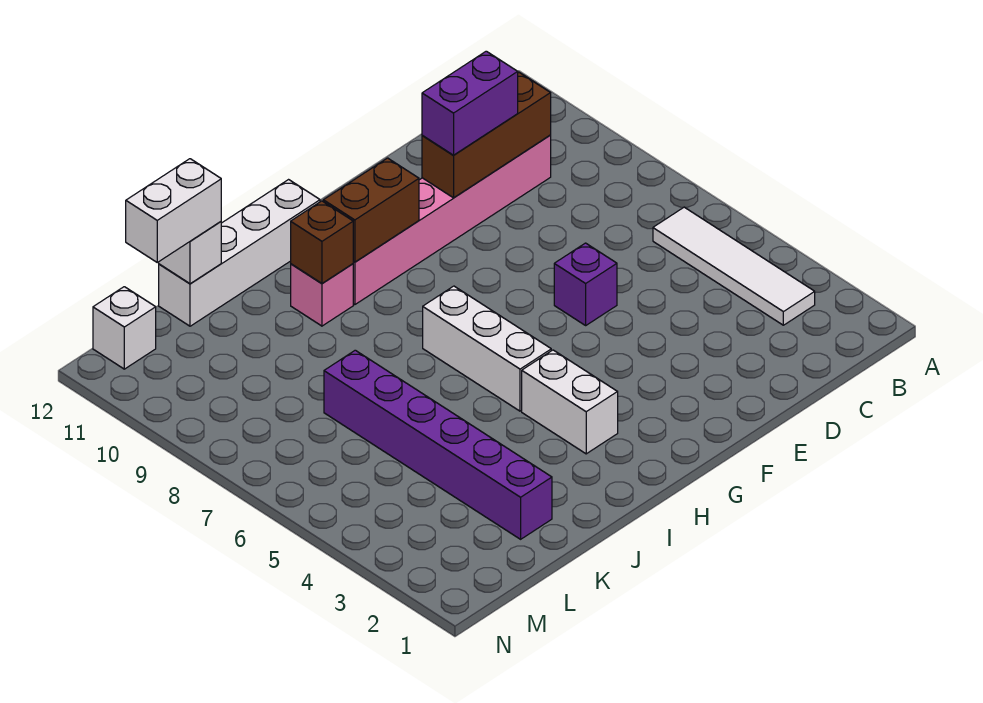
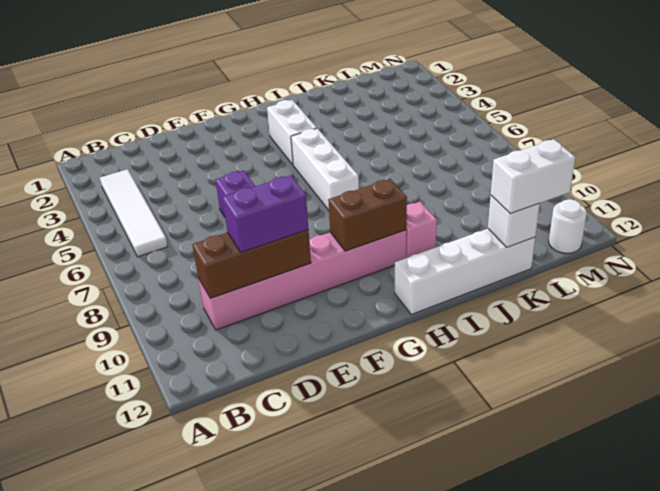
brown 1x1 brick [291,201,353,283] -> none
purple 1x6 brick [324,350,552,539] -> none
white 1x1 brick [93,287,156,369] -> white 1x1 round brick [549,199,587,253]

